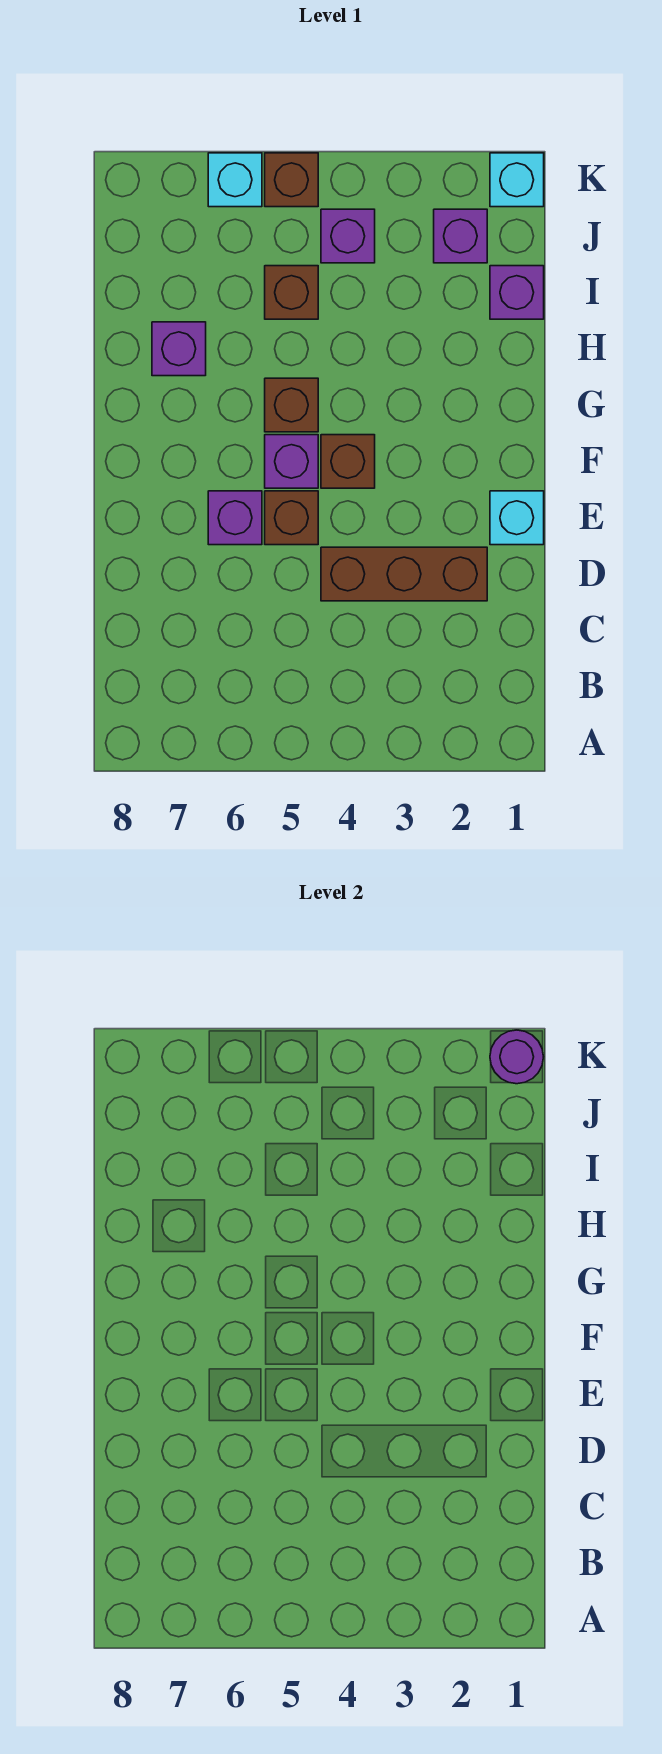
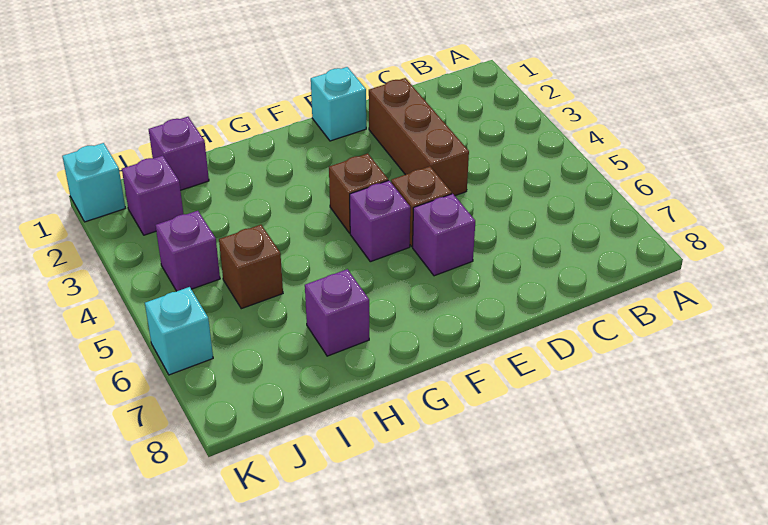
brown 1x1 brick [265,378,318,432] -> none
purple 1x1 round brick [490,1030,543,1084] -> none
brown 1x1 brick [265,153,318,207] -> none

